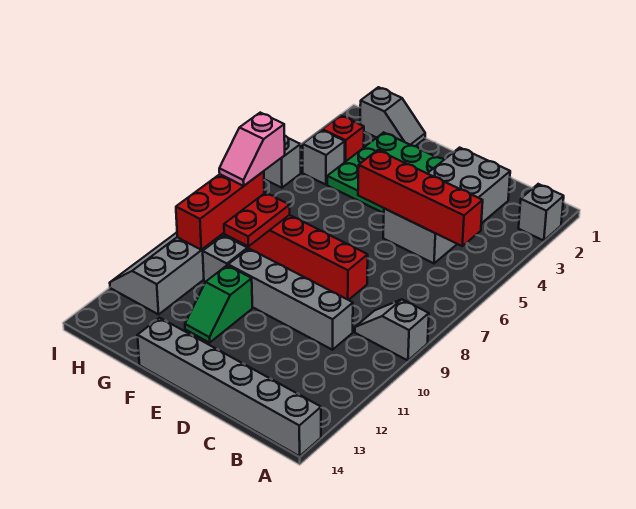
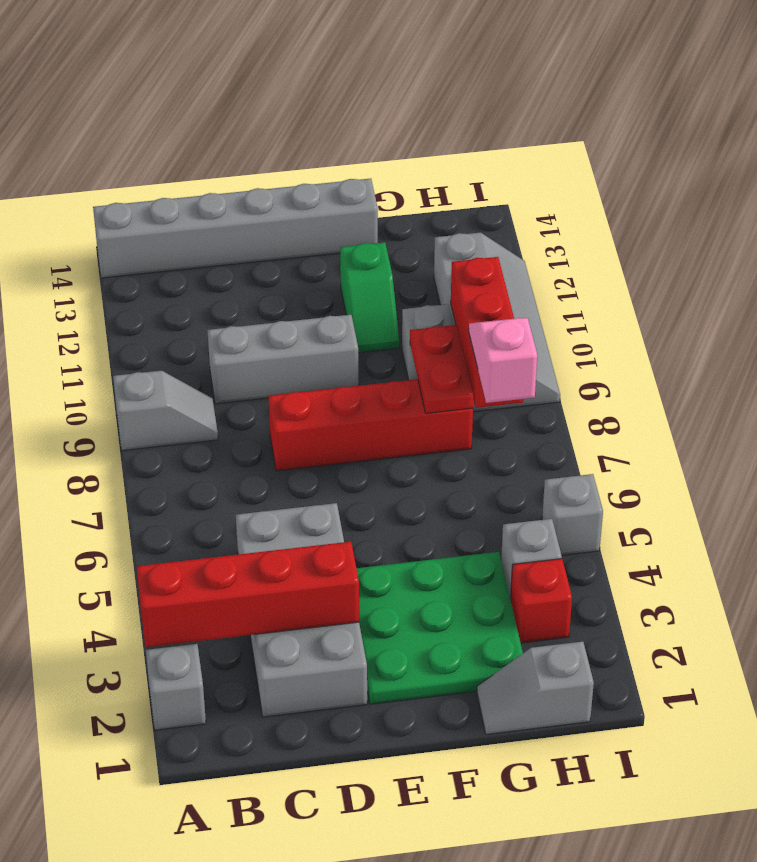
red 1x4 brick [358,150,483,246] -> red 1x4 brick moved to [137,542,359,647]
grey 1x4 brick [228,249,353,350] -> grey 1x3 brick [207,315,359,404]
green 1x2 slope [185,265,252,343] -> green 1x2 slope turned to [340,242,399,353]

